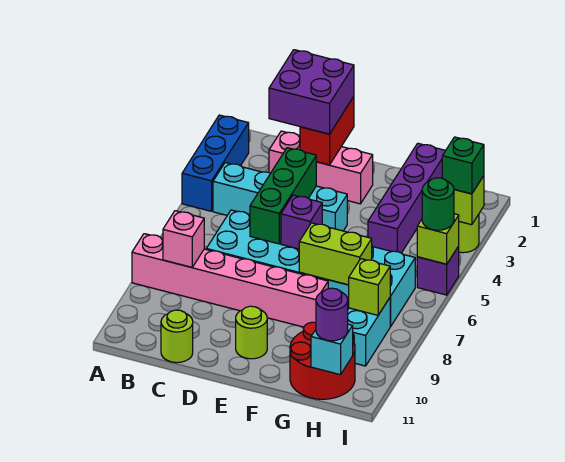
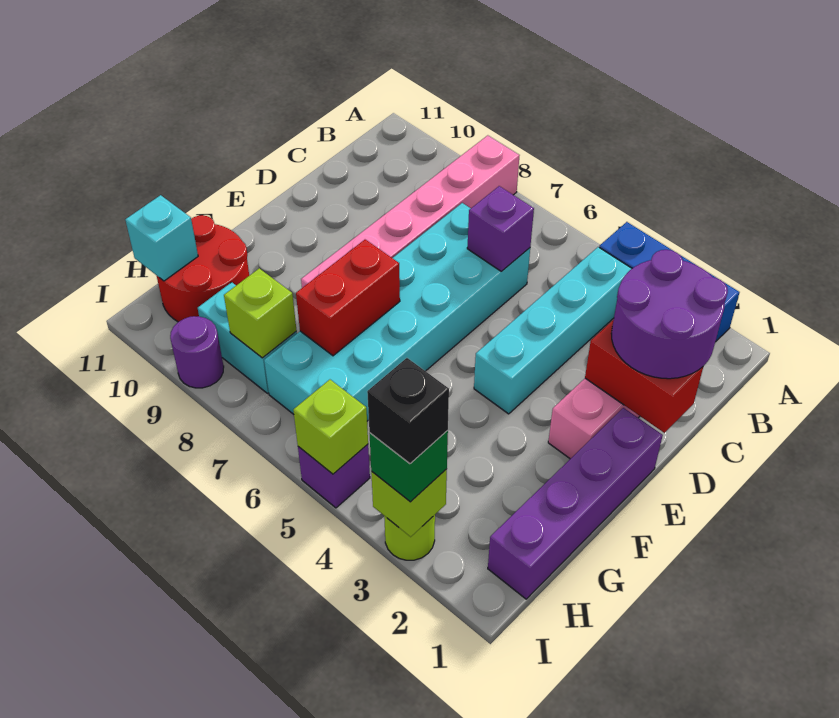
pink 1x1 brick [163,211,204,267] -> none
purple 2x2 brick [269,50,354,134] -> purple 2x2 round brick [611,250,728,379]
lime 1x1 round brick [161,310,193,363] -> none
green 1x3 brick [250,148,316,244] -> none
purple 1x1 brick [281,195,322,249] -> purple 1x1 brick moved to [467,186,534,271]
lime 1x1 round brick [236,306,267,359] -> none
lime 1x2 brick [299,223,372,285] -> red 1x2 brick [296,240,400,356]
purple 1x4 brick [368,143,446,253] -> purple 1x4 brick turned to [488,408,663,599]
purple 1x1 round brick [316,288,348,341] -> purple 1x1 round brick moved to [170,316,224,388]
none -> black 1x1 brick [367,358,449,464]
green 1x1 round brick [422,178,454,230] -> none

